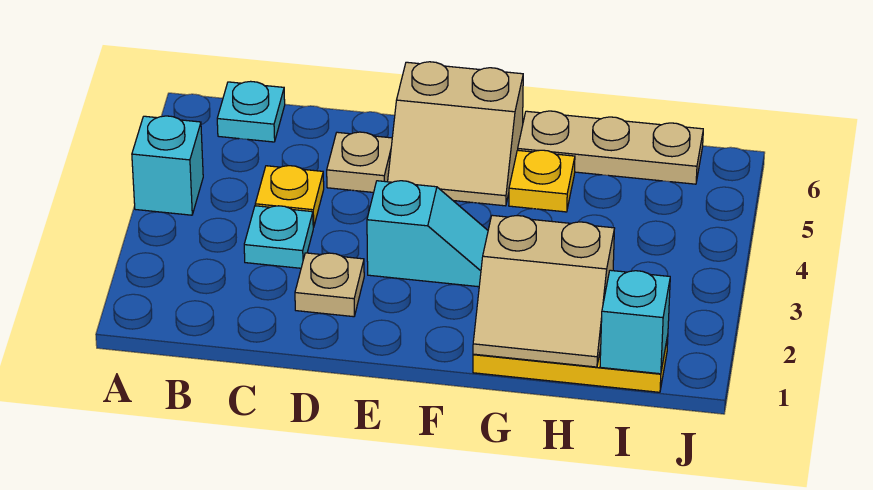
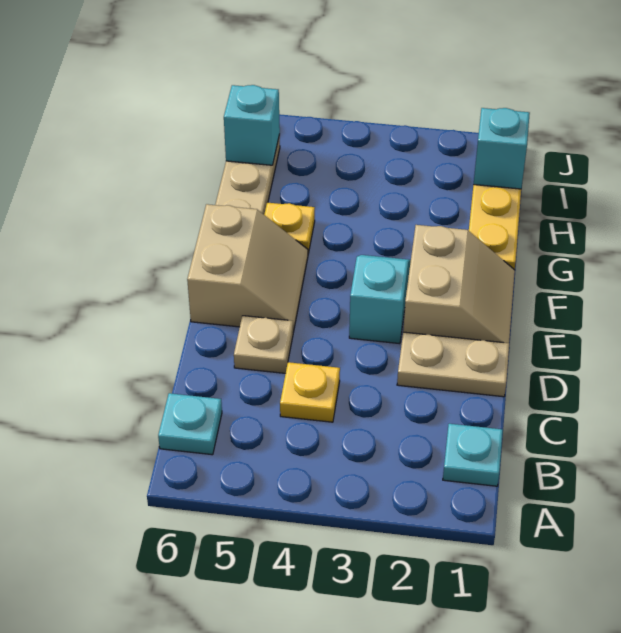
cyan 1x1 brick [132,116,203,215] -> cyan 1x1 brick moved to [224,85,280,165]
cyan 1x1 plate [244,206,313,268] -> cyan 1x1 plate moved to [443,424,503,486]
tan 1x1 plate [295,253,364,317] -> tan 1x2 plate [397,332,509,397]
tan 2x2 slope [473,215,615,367] -> tan 2x2 slope moved to [403,225,515,343]

